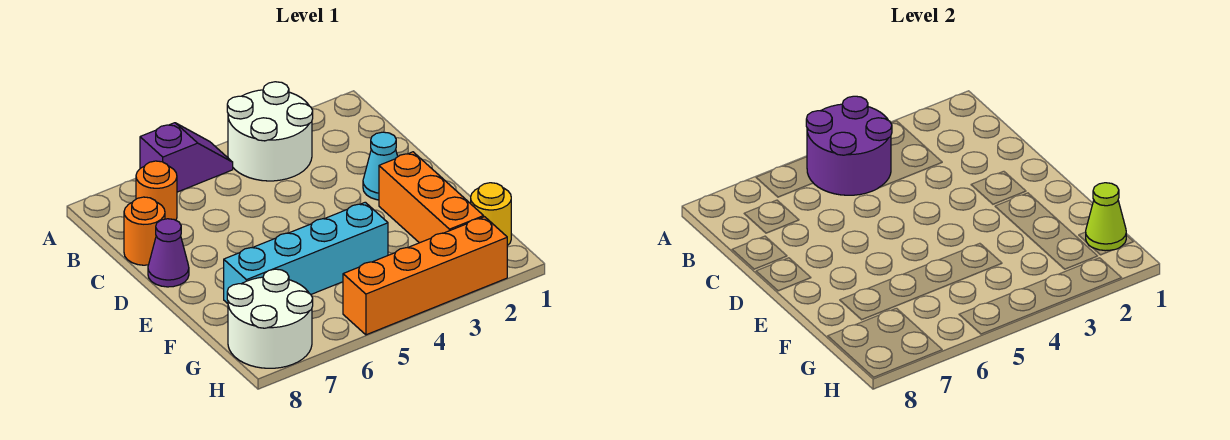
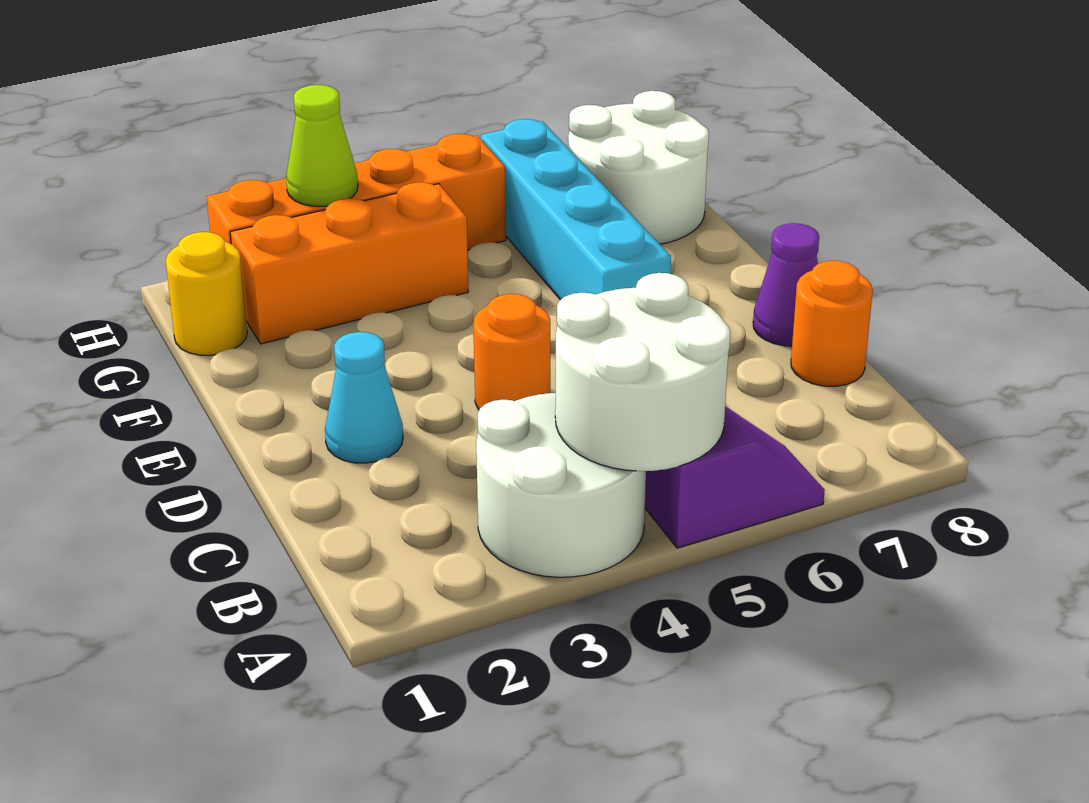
purple 2x2 round brick [806,96,892,195] -> white 2x2 round brick [555,273,730,471]
purple 1x2 slope [140,123,233,192] -> purple 1x2 slope turned to [645,406,825,548]
orange 1x1 round brick [136,161,177,220] -> orange 1x1 round brick moved to [473,294,550,410]
orange 1x3 brick [379,152,484,243] -> orange 1x3 brick turned to [230,182,468,344]
cyan 1x4 brick [224,202,388,303] -> cyan 1x4 brick turned to [481,119,671,300]
lime 1x1 cone [1086,183,1126,251] -> lime 1x1 cone moved to [286,85,358,206]

